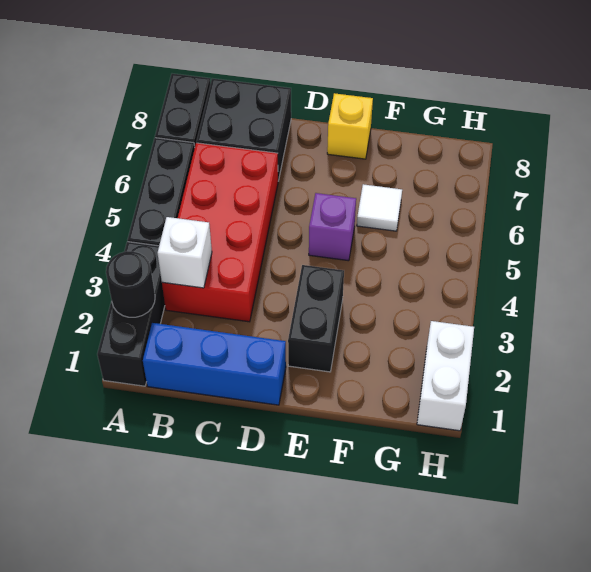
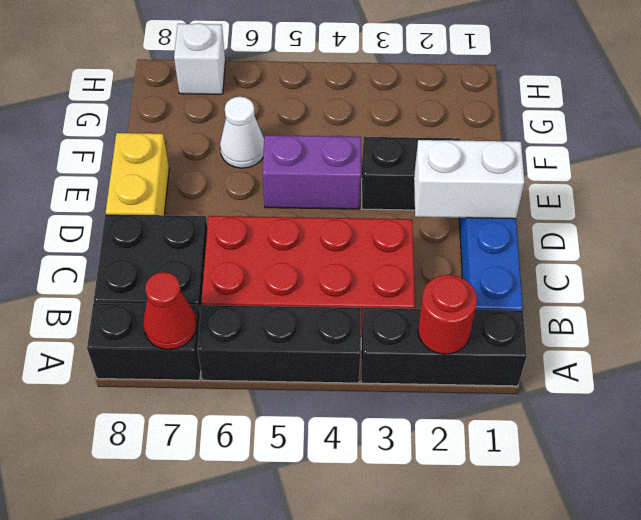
black 1x1 round brick [106,251,155,317] -> red 1x1 round brick [418,275,477,354]
none -> red 1x1 cone [143,272,197,349]
white 1x1 brick [158,217,212,288] -> white 1x1 brick moved to [174,23,225,94]
purple 1x1 brick [309,193,356,261] -> purple 1x2 brick [262,135,361,209]
yellow 1x1 brick [327,93,373,159] -> yellow 1x2 brick [106,133,169,215]
white 1x1 tile [357,184,402,231] -> white 1x1 cone [220,97,264,168]
white 1x2 brick [417,321,474,431] -> white 1x2 brick moved to [414,140,525,219]

